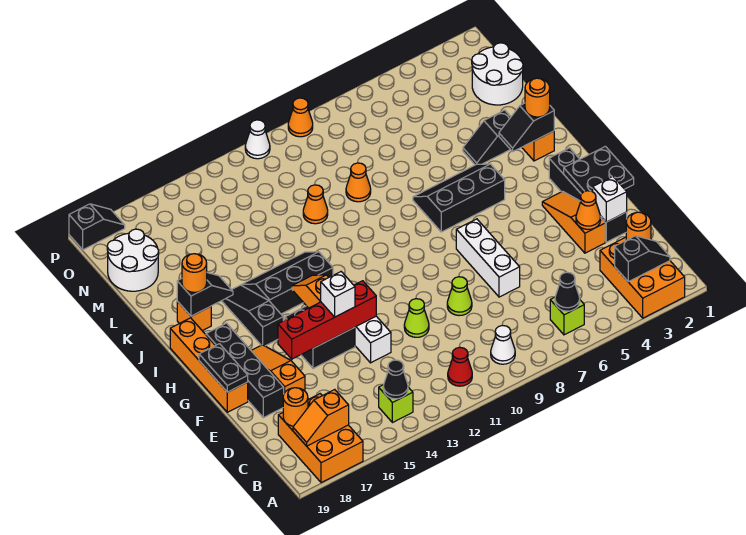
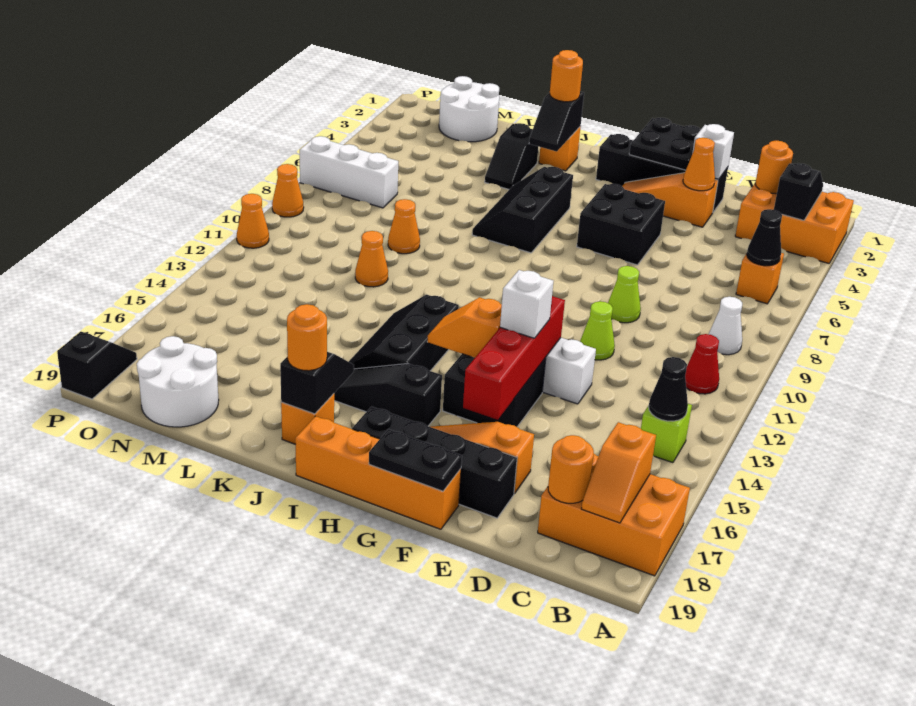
lime 1x1 brick [550,297,584,335] -> orange 1x1 brick [736,253,784,304]
white 1x3 brick [456,219,520,297] -> white 1x3 brick moved to [300,136,398,208]
none -> black 2x2 brick [577,184,665,265]
white 1x1 cone [245,120,270,159] -> orange 1x1 cone [237,194,269,248]

